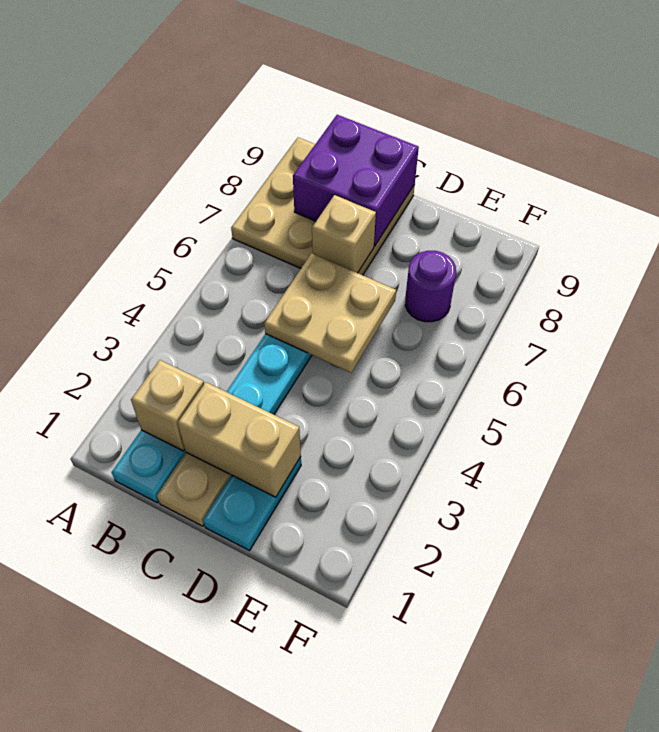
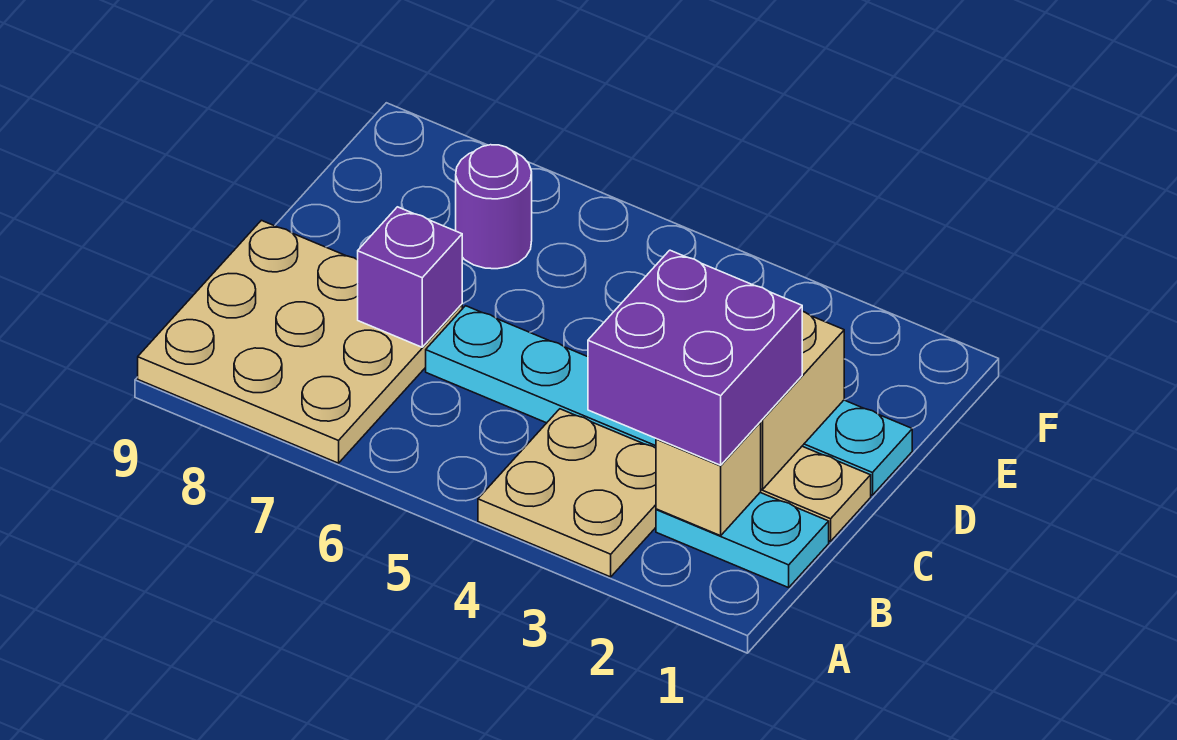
purple 2x2 brick [293,115,419,246] -> purple 2x2 brick moved to [588,250,802,465]
tan 2x2 plate [264,253,396,373] -> tan 2x2 plate moved to [478,409,656,577]
tan 1x1 brick [312,195,376,273] -> purple 1x1 brick [358,207,462,347]

